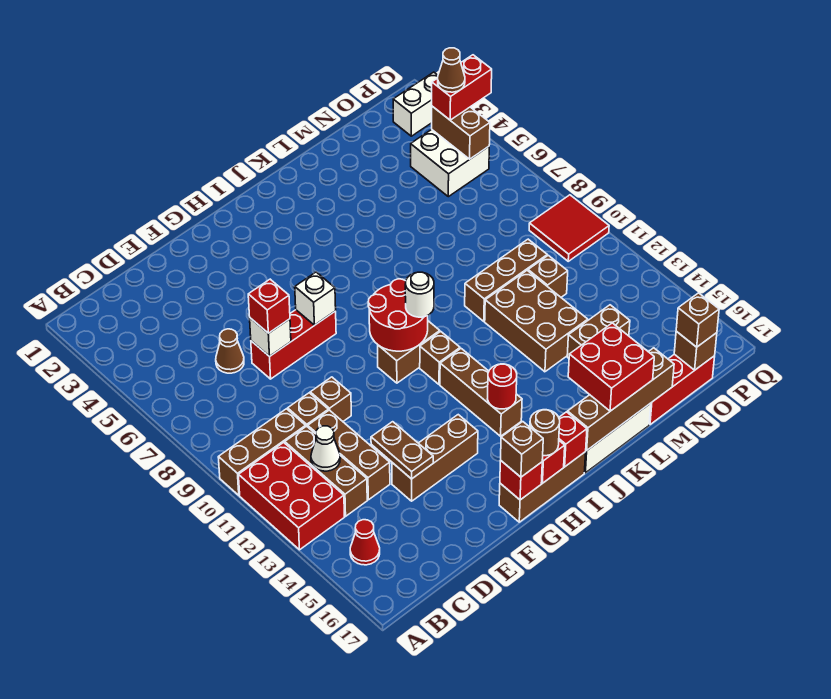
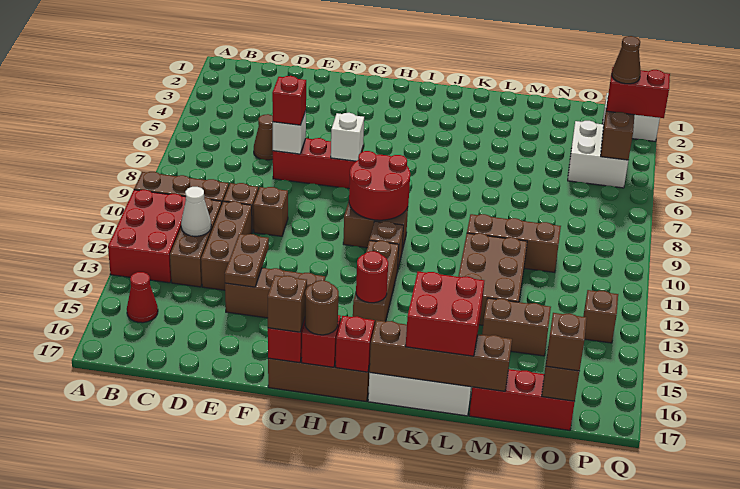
white 1x1 round brick [405,272,434,317] -> none
brown 1x1 brick [528,255,568,297] -> brown 1x1 brick moved to [583,290,618,343]
red 2x2 tile [529,195,609,261] -> none

